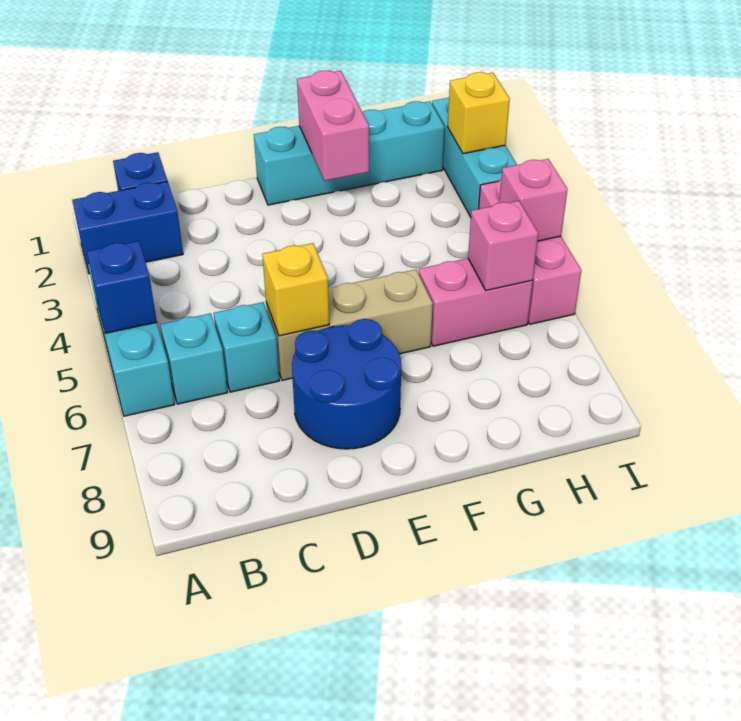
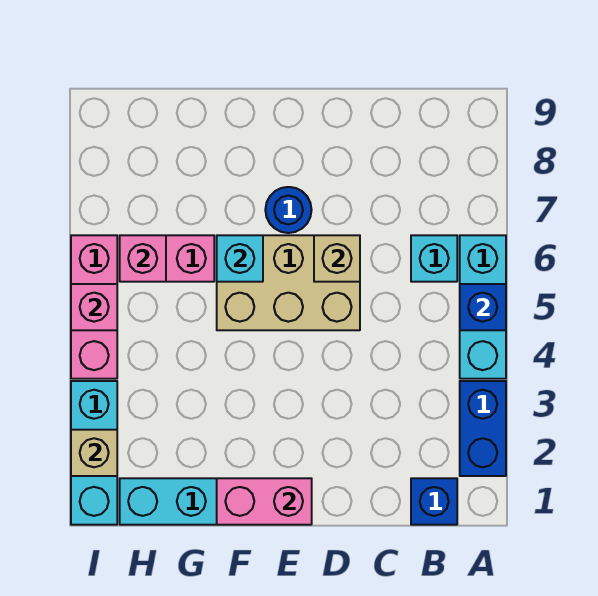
blue 1x2 brick [72,181,183,274] -> blue 1x2 brick turned to [460,381,506,476]
cyan 1x1 brick [214,302,280,392] -> cyan 1x1 brick moved to [217,235,263,282]
tan 1x3 brick [266,270,433,380] -> tan 2x3 brick [217,235,360,330]
yellow 1x1 brick [262,243,329,336] -> tan 1x1 brick [314,235,360,282]
blue 2x2 round brick [292,319,401,449] -> blue 1x1 round brick [265,187,312,233]
pink 1x2 brick [297,70,369,181] -> pink 1x2 brick turned to [217,478,312,525]
yellow 1x1 brick [448,72,510,154] -> tan 1x1 brick [71,430,117,476]

